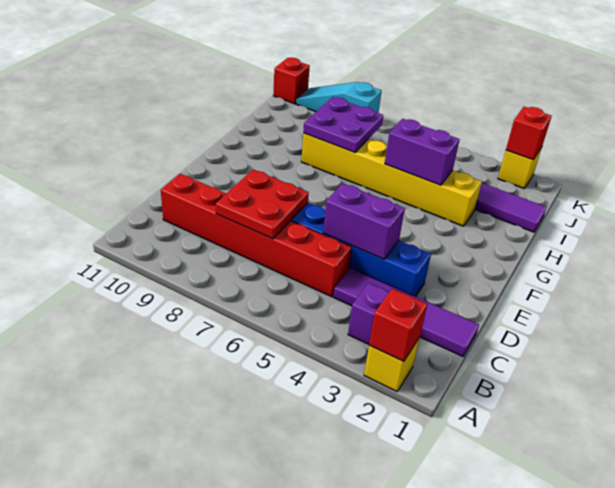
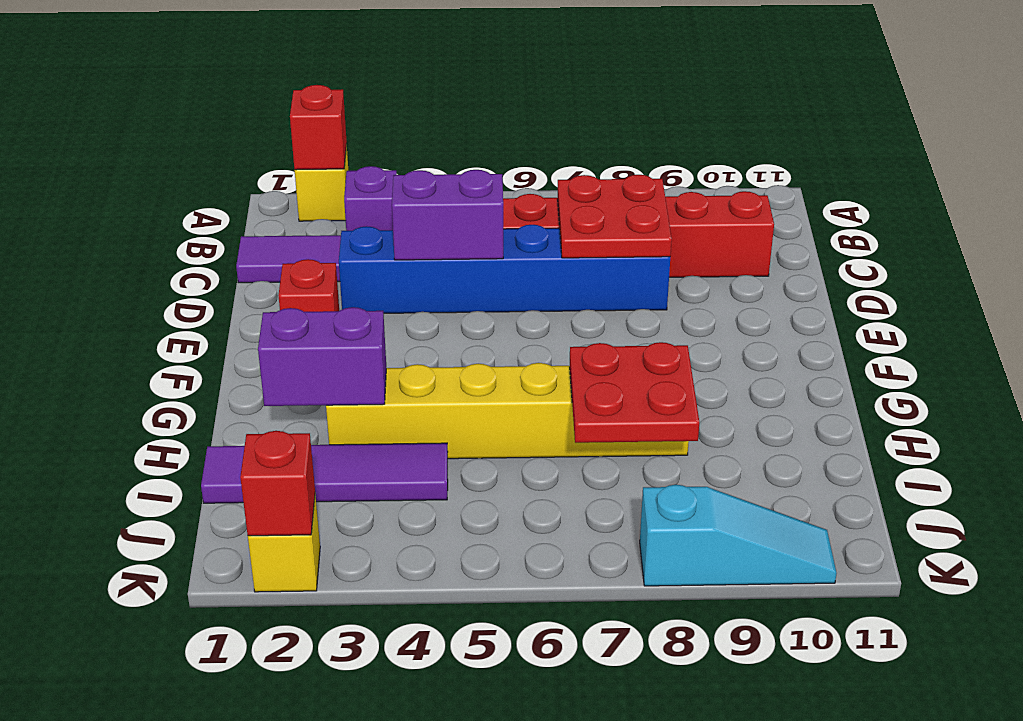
purple 1x2 brick [385,119,460,185] -> purple 1x2 brick moved to [258,307,386,406]
purple 2x2 plate [303,97,383,152] -> red 2x2 plate [570,342,699,443]
red 1x1 brick [273,58,310,104] -> red 1x1 brick moved to [279,259,339,312]

